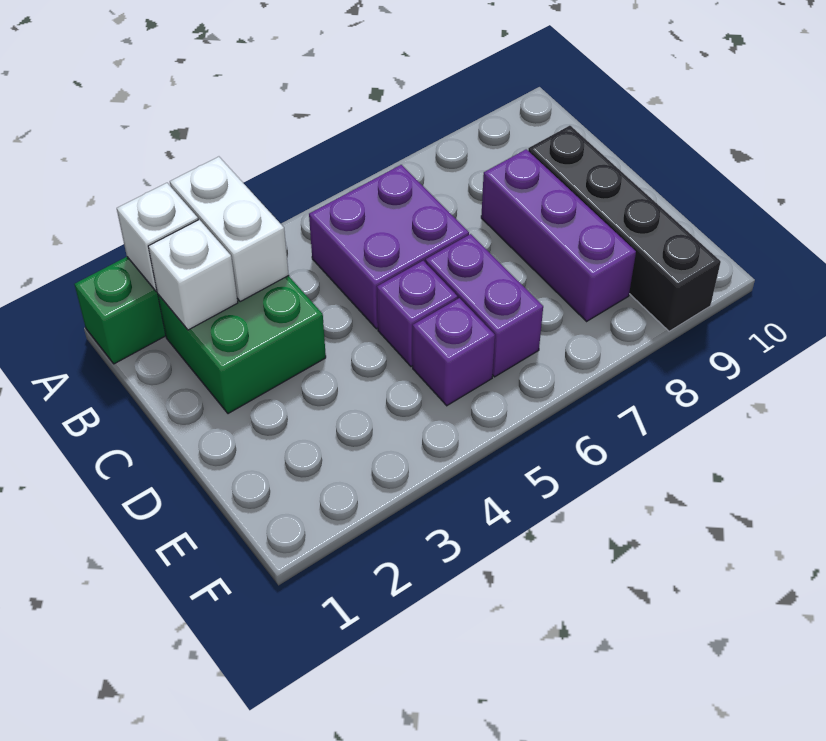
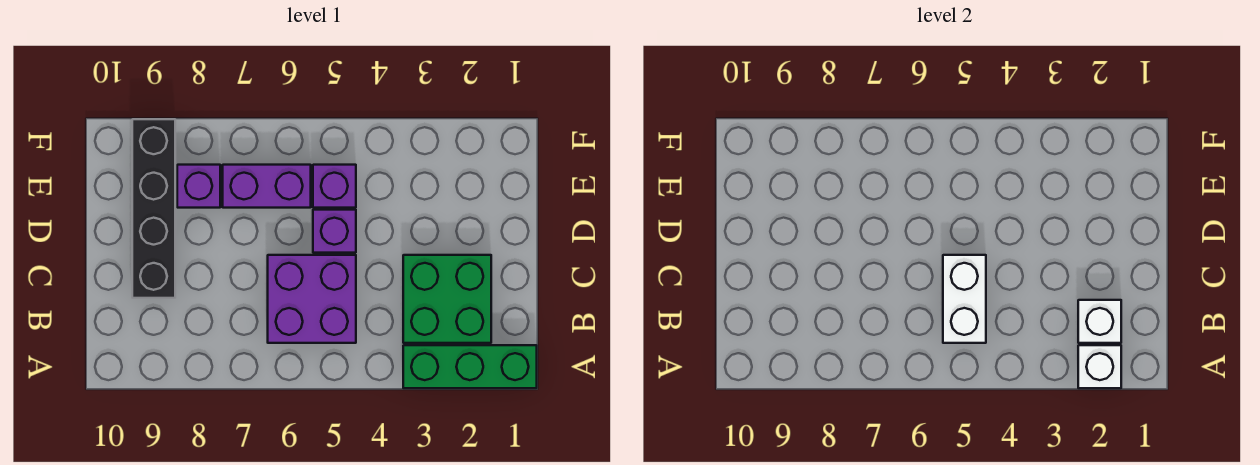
white 1x2 brick [170,157,289,302] -> white 1x2 brick moved to [943,255,986,343]
purple 1x3 brick [481,149,636,321] -> purple 1x1 brick [177,165,220,208]
purple 1x2 brick [426,234,543,377] -> purple 1x2 brick turned to [223,165,311,208]

